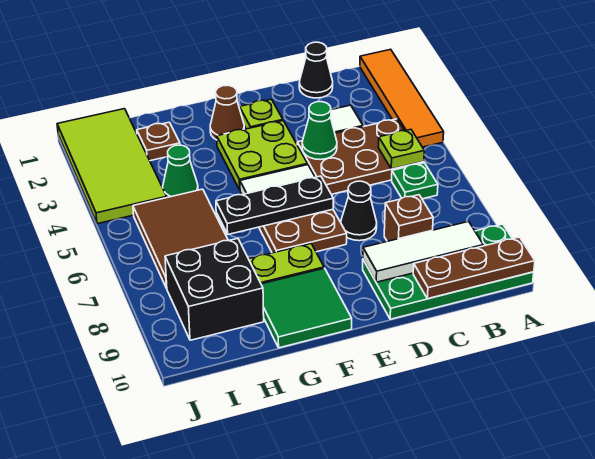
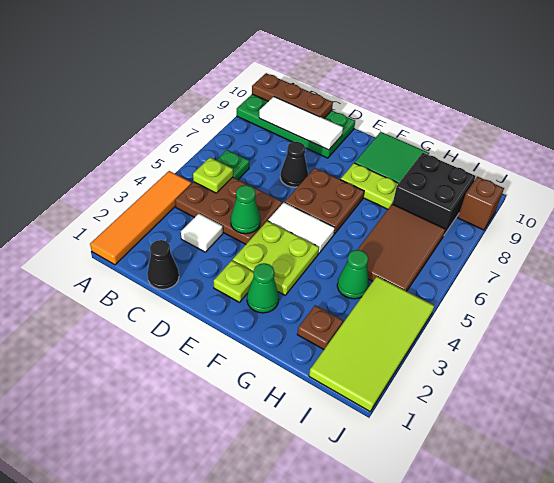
brown 1x1 brick [384,195,433,241] -> brown 1x1 brick moved to [458,176,504,230]
black 1x3 plate [216,176,333,234] -> none
brown 1x1 cone [210,85,244,140] -> green 1x1 cone [247,263,279,313]

